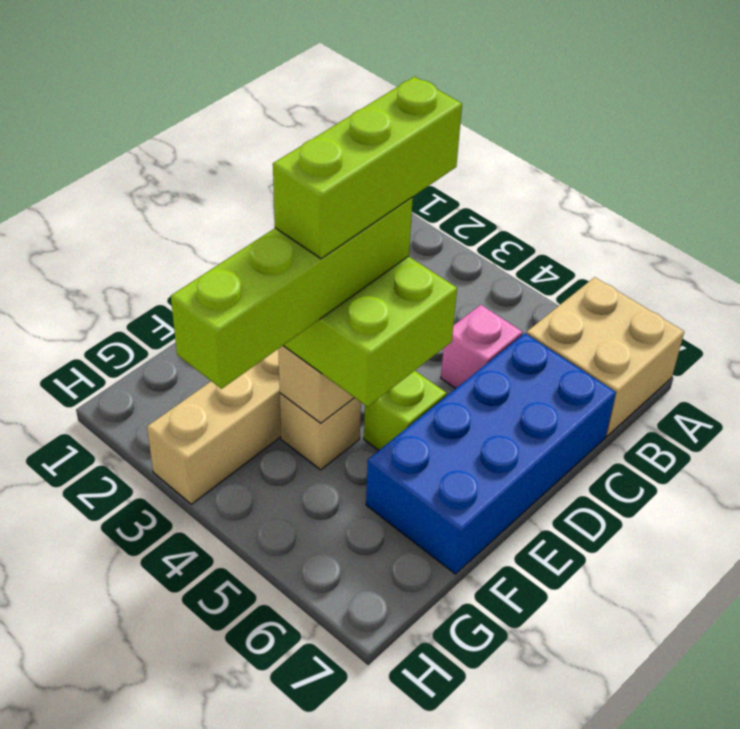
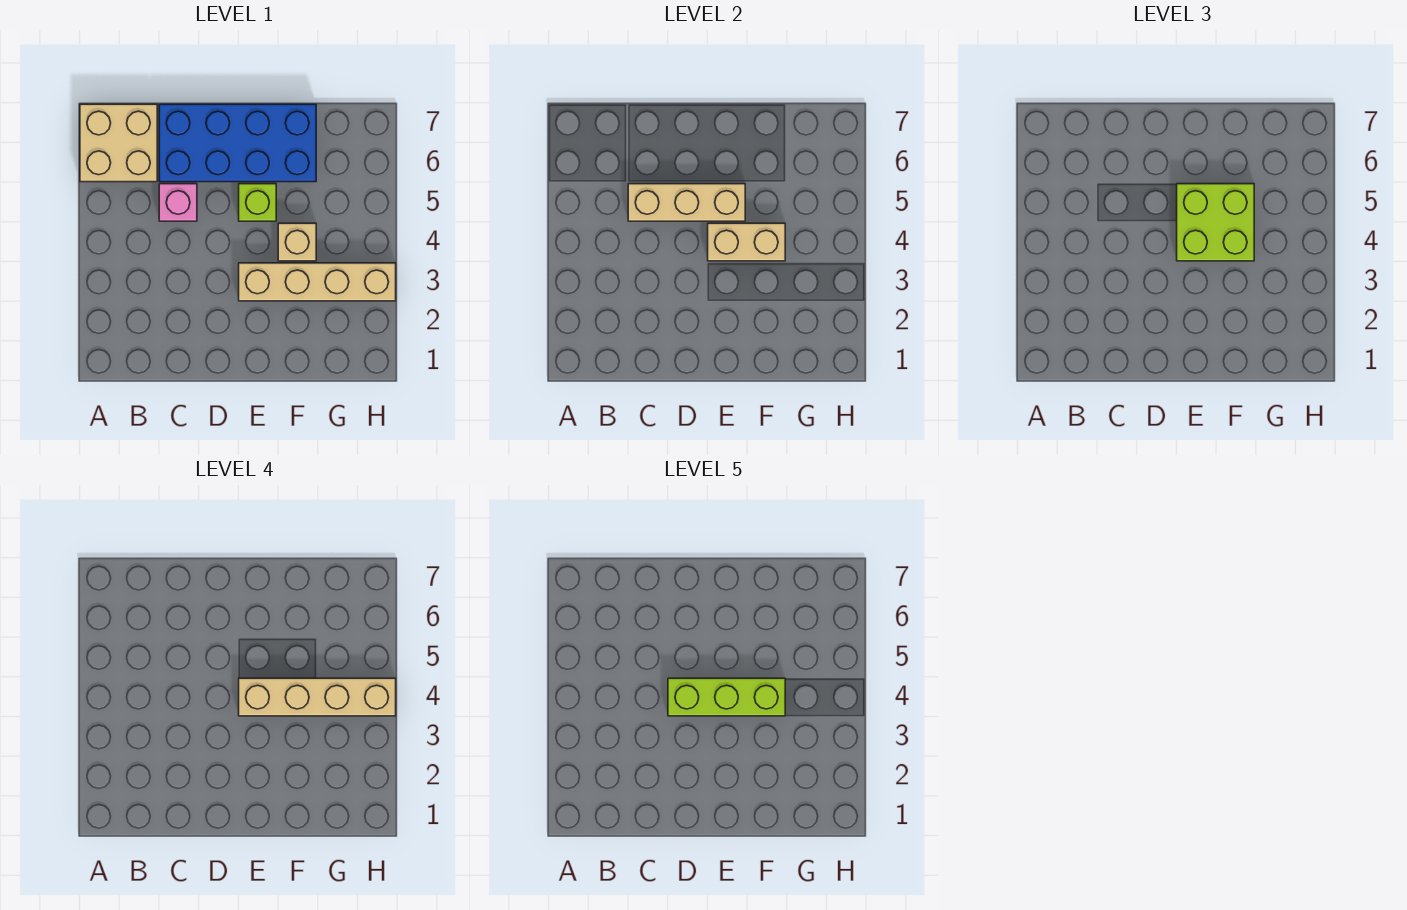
none -> tan 1x3 brick [628,184,745,221]
lime 1x4 brick [171,197,413,389] -> tan 1x4 brick [239,678,396,716]

